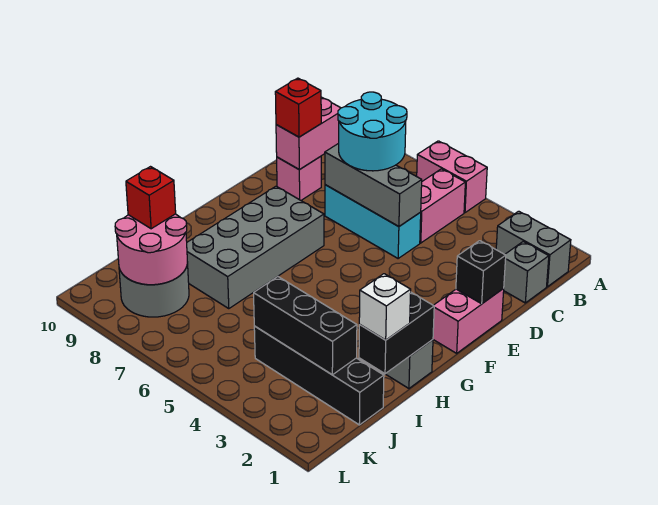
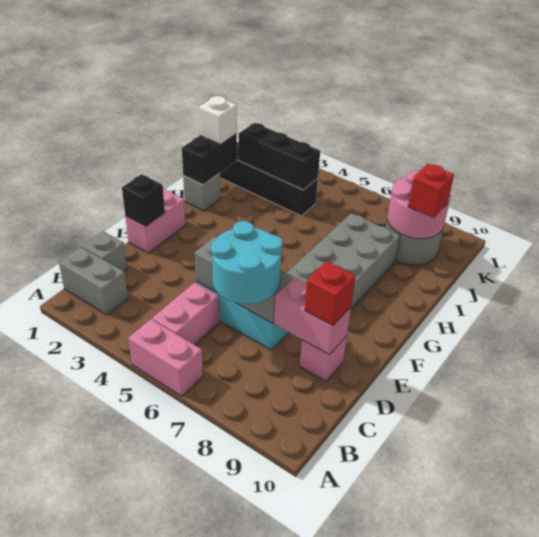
pink 1x2 brick [276,97,340,170] -> pink 1x2 brick turned to [274,278,351,355]

